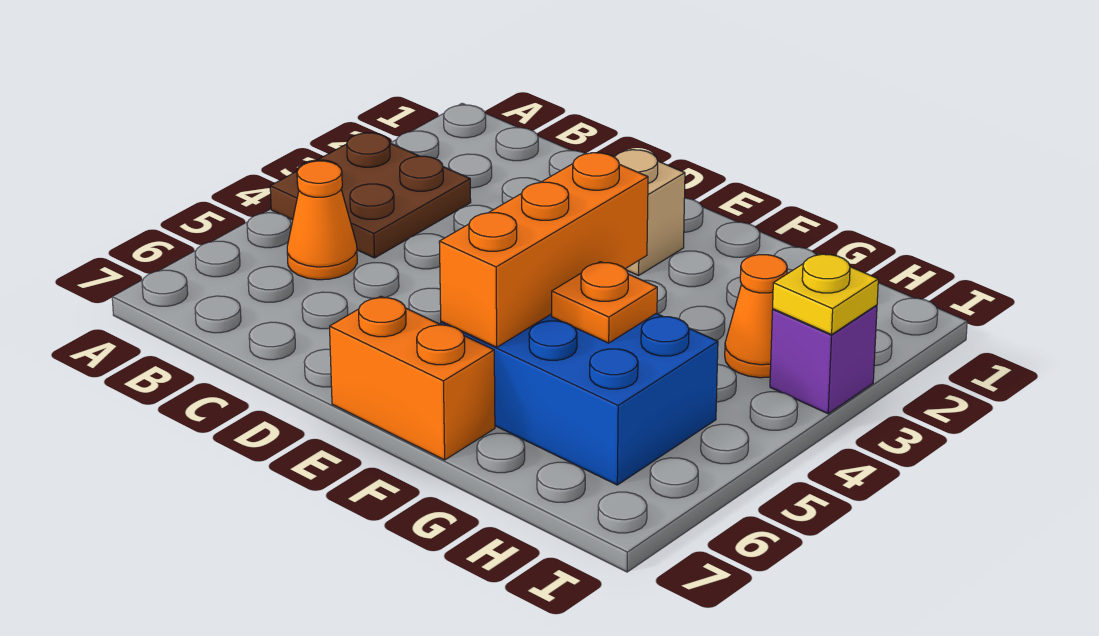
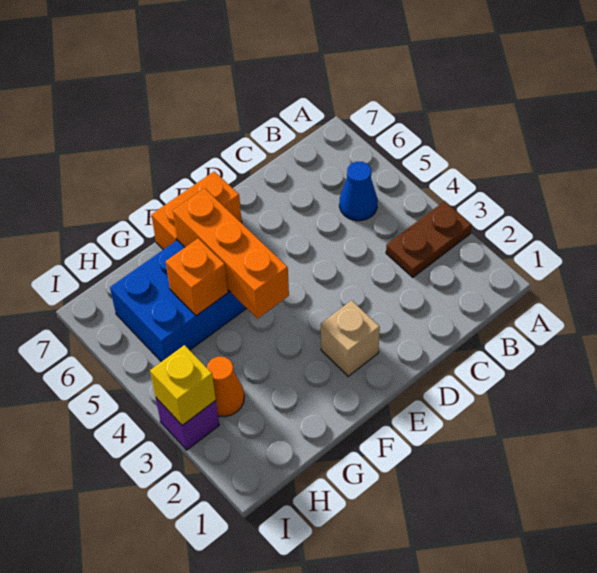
brown 2x2 plate [270,133,471,258] -> brown 1x2 plate [386,201,472,277]
orange 1x1 cone [287,161,357,280] -> blue 1x1 cone [339,162,378,221]
orange 1x1 plate [552,262,657,343] -> orange 1x1 brick [166,238,228,316]
yellow 1x1 plate [773,254,878,335] -> yellow 1x1 brick [150,345,216,425]

